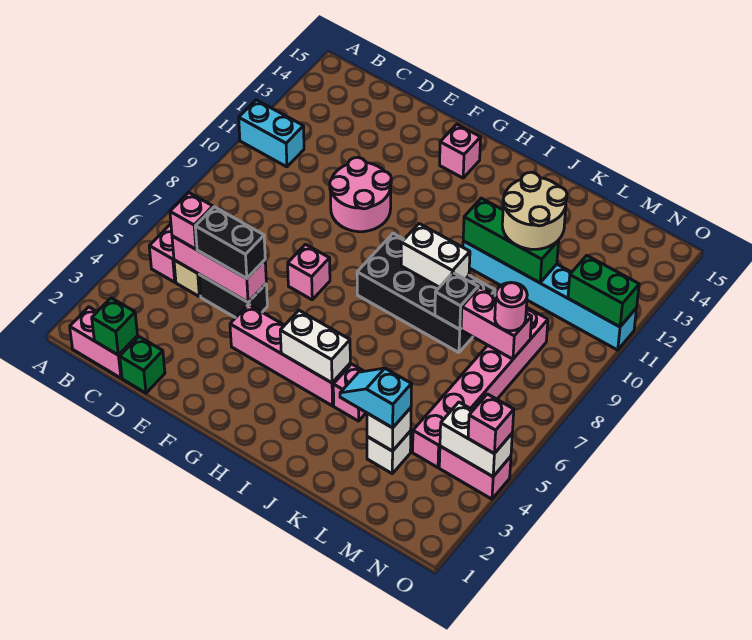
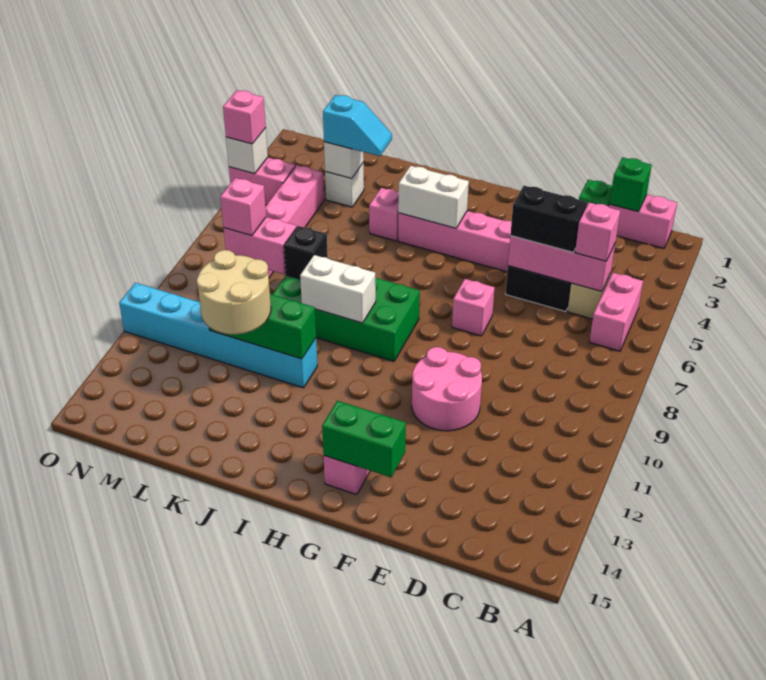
cyan 1x2 brick [239,100,304,167] -> none
black 2x4 brick [357,233,495,352] -> green 2x4 brick [272,275,420,361]
pink 1x1 round brick [495,283,527,331] -> pink 1x1 brick [220,178,266,236]
white 1x2 brick [440,402,512,476] -> white 1x1 brick [226,128,268,174]
green 1x2 brick [568,256,639,327] -> green 1x2 brick moved to [322,401,406,477]

